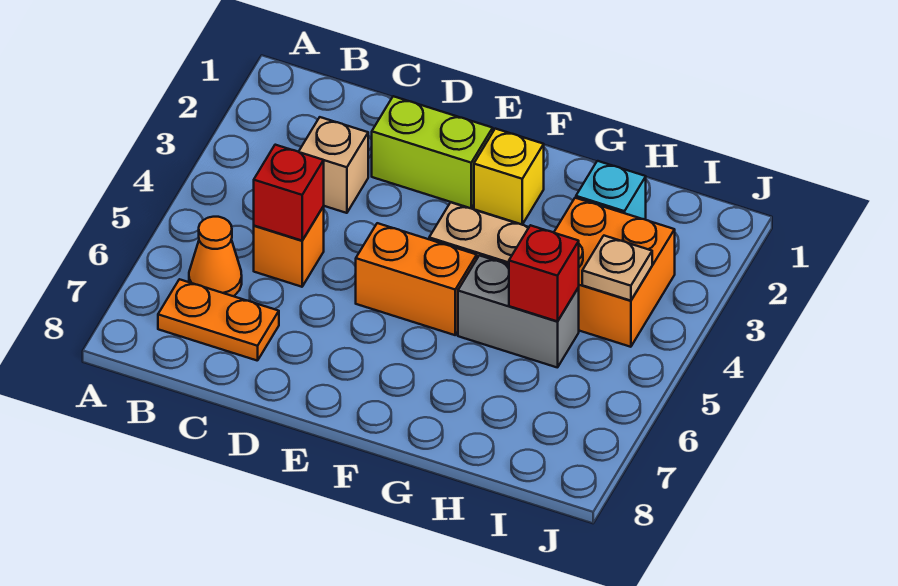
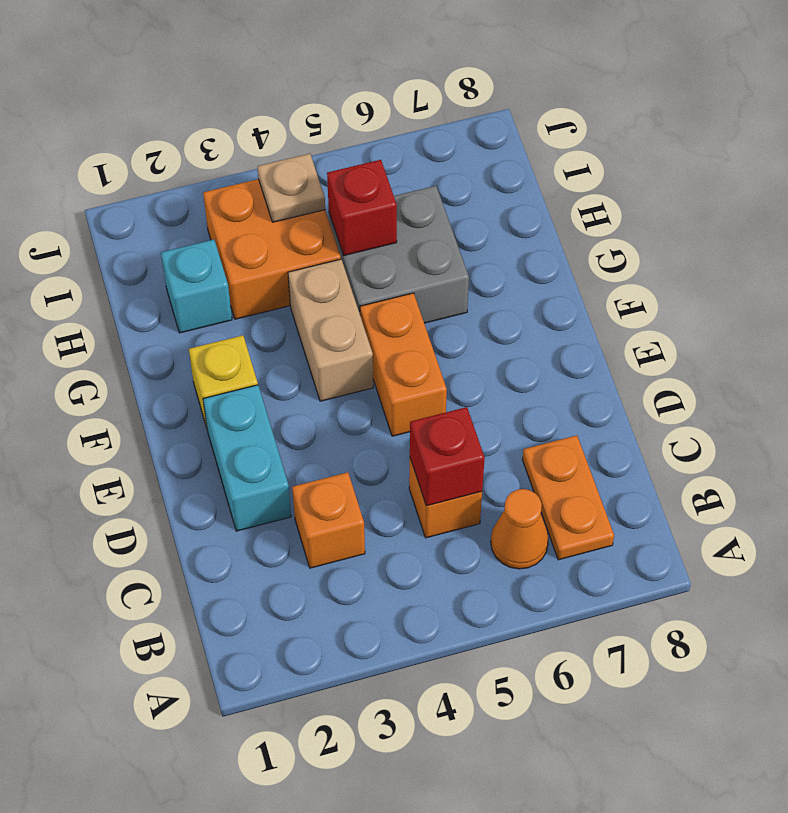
tan 1x1 brick [299,117,368,213] -> orange 1x1 brick [292,472,365,568]
lime 1x2 brick [372,96,493,208] -> cyan 1x2 brick [203,385,291,531]
grey 1x2 brick [458,255,579,368] -> grey 2x2 brick [329,186,469,323]

